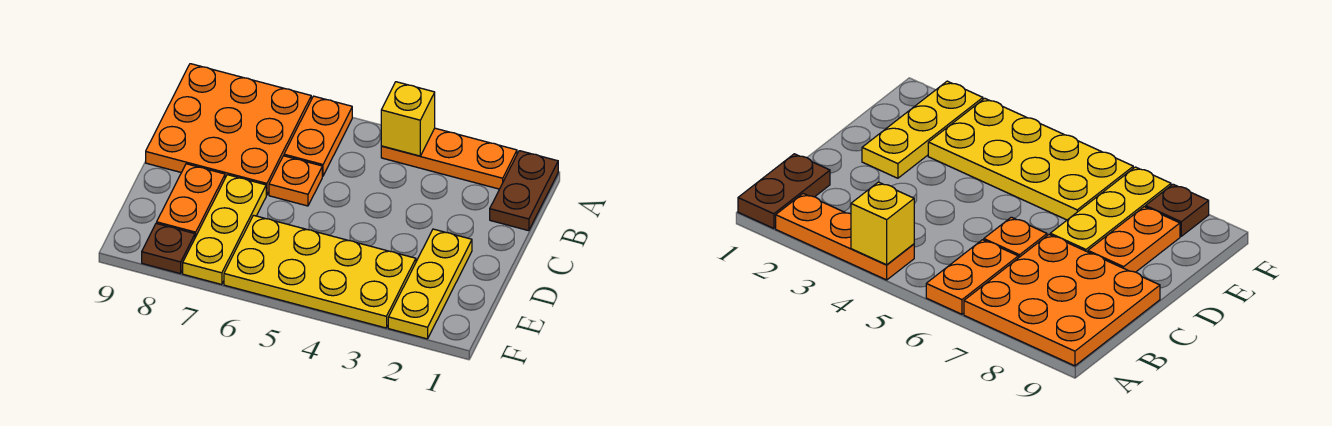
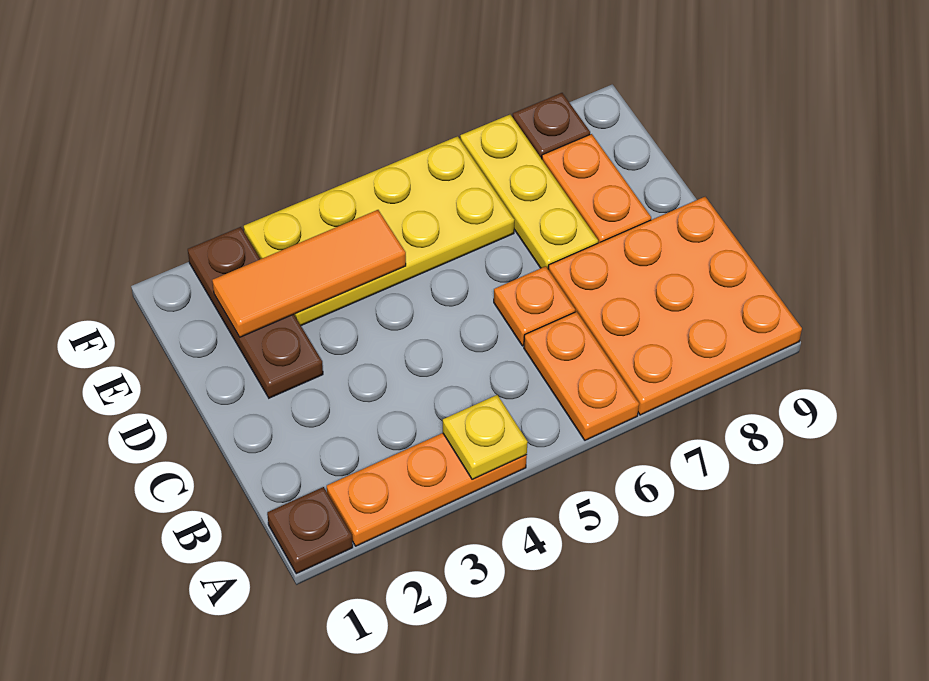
brown 1x2 plate [490,151,558,231] -> brown 1x1 plate [267,487,353,574]
yellow 1x1 brick [381,82,435,156] -> yellow 1x1 plate [443,395,527,479]
yellow 1x3 plate [388,229,472,339] -> brown 1x3 plate [188,227,323,398]
none -> orange 1x3 tile [212,210,406,337]

